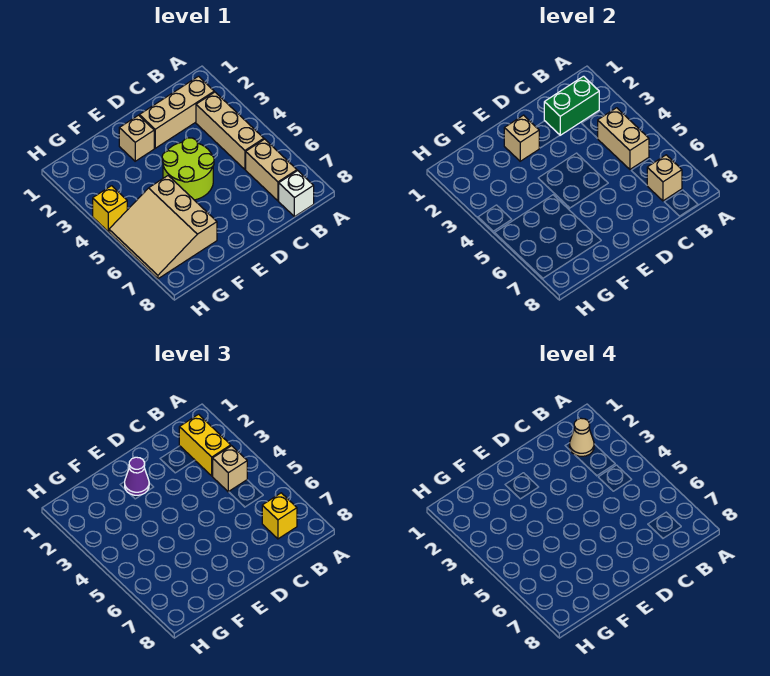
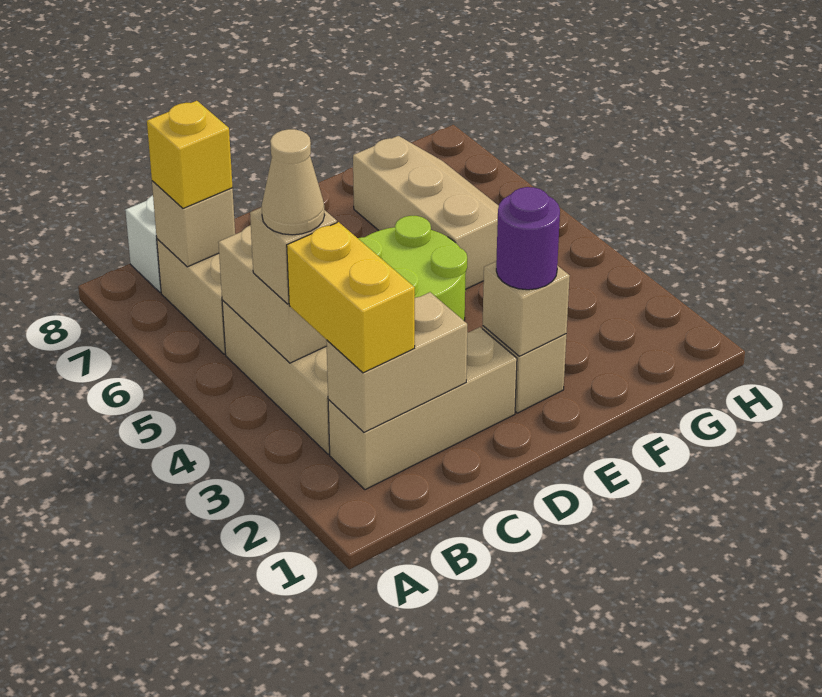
green 1x2 brick [544,76,599,135] -> tan 1x2 brick [326,292,467,432]
tan 1x1 cone [570,418,594,456] -> tan 1x1 cone moved to [262,129,325,235]
purple 1x1 cone [125,457,149,495] -> purple 1x1 round brick [496,187,560,290]
tan 3x3 slope [109,176,217,279] -> tan 2x3 slope [353,136,499,289]
yellow 1x1 brick [93,186,127,232] -> none

